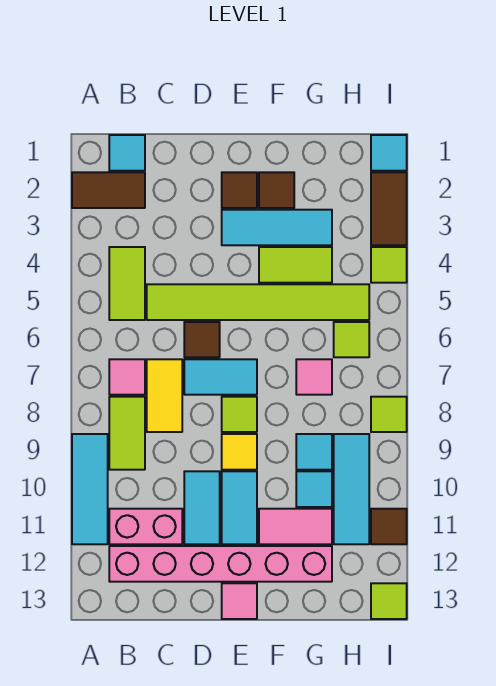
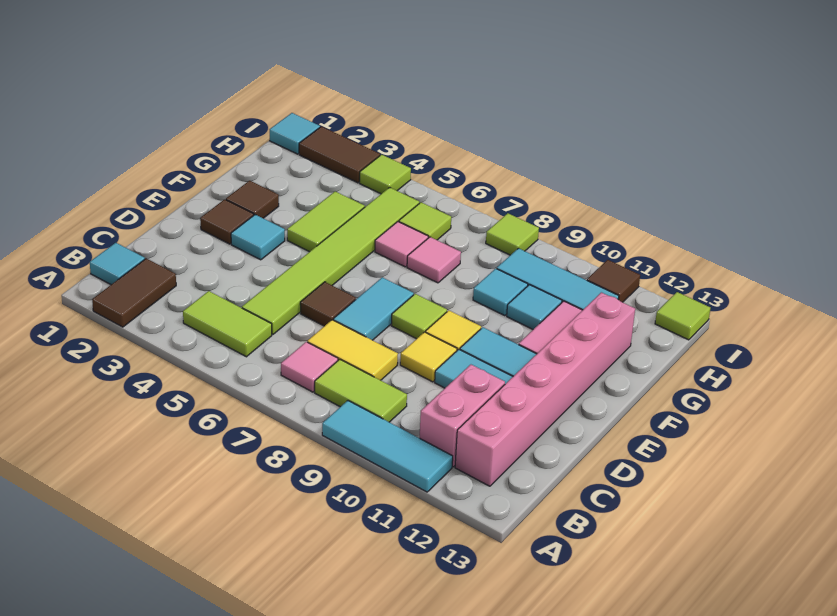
none -> yellow 1x1 tile [400,332,457,382]
cyan 1x3 tile [222,210,332,245] -> cyan 1x1 tile [231,215,285,260]
pink 1x1 tile [222,583,257,619] -> pink 1x1 tile moved to [375,222,428,267]

